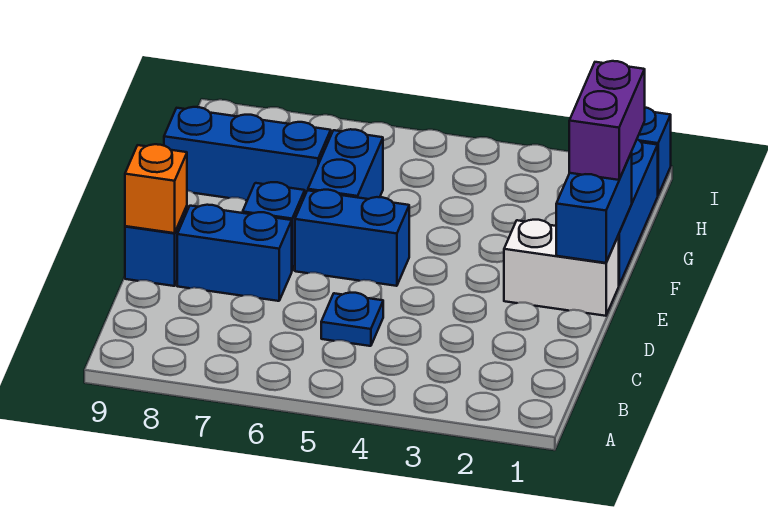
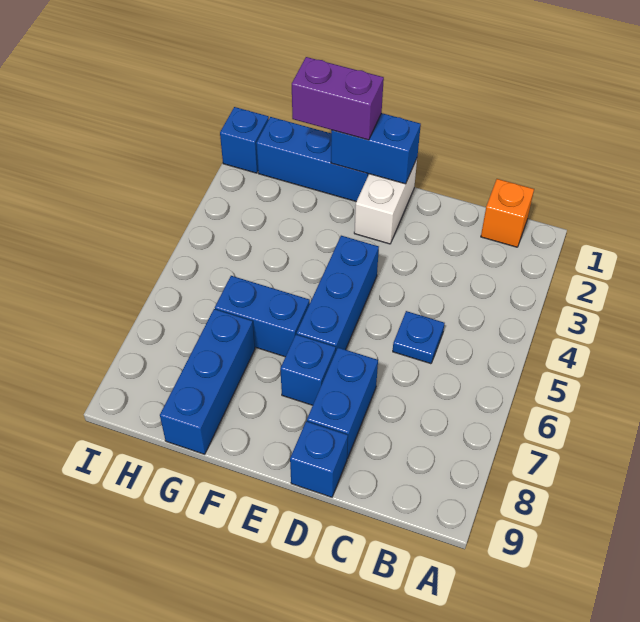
orange 1x1 brick [125,144,187,233] -> orange 1x1 brick moved to [481,179,534,247]
blue 1x2 brick [295,190,409,286] -> blue 1x3 brick [297,236,379,350]

